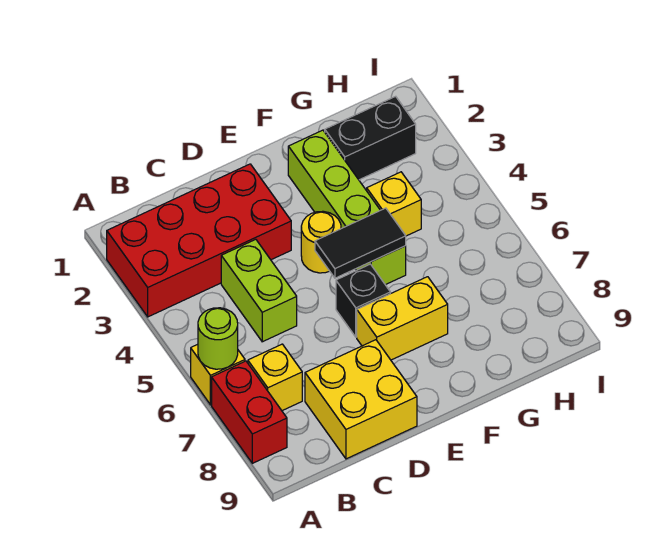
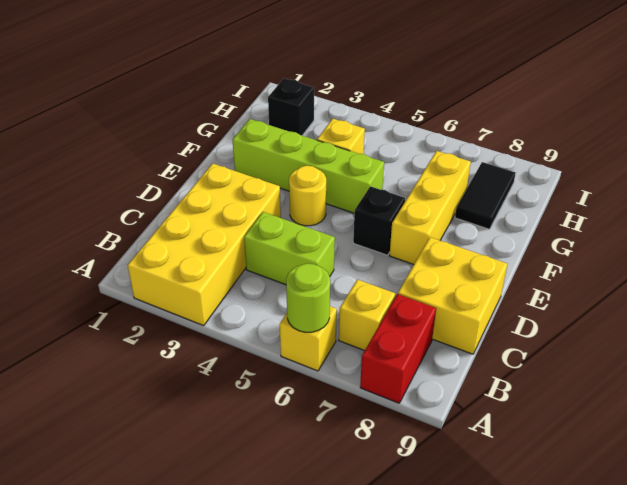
red 2x4 brick [107,164,291,317] -> yellow 2x4 brick [128,163,281,326]
red 1x2 brick [212,361,287,463] -> red 1x2 brick turned to [360,294,436,403]
black 1x2 tile [315,208,406,278] -> black 1x2 tile moved to [455,162,515,229]
yellow 1x2 brick [357,277,448,360] -> yellow 1x3 brick [389,151,471,264]
black 1x2 brick [325,96,416,180] -> black 1x1 brick [268,78,314,135]

